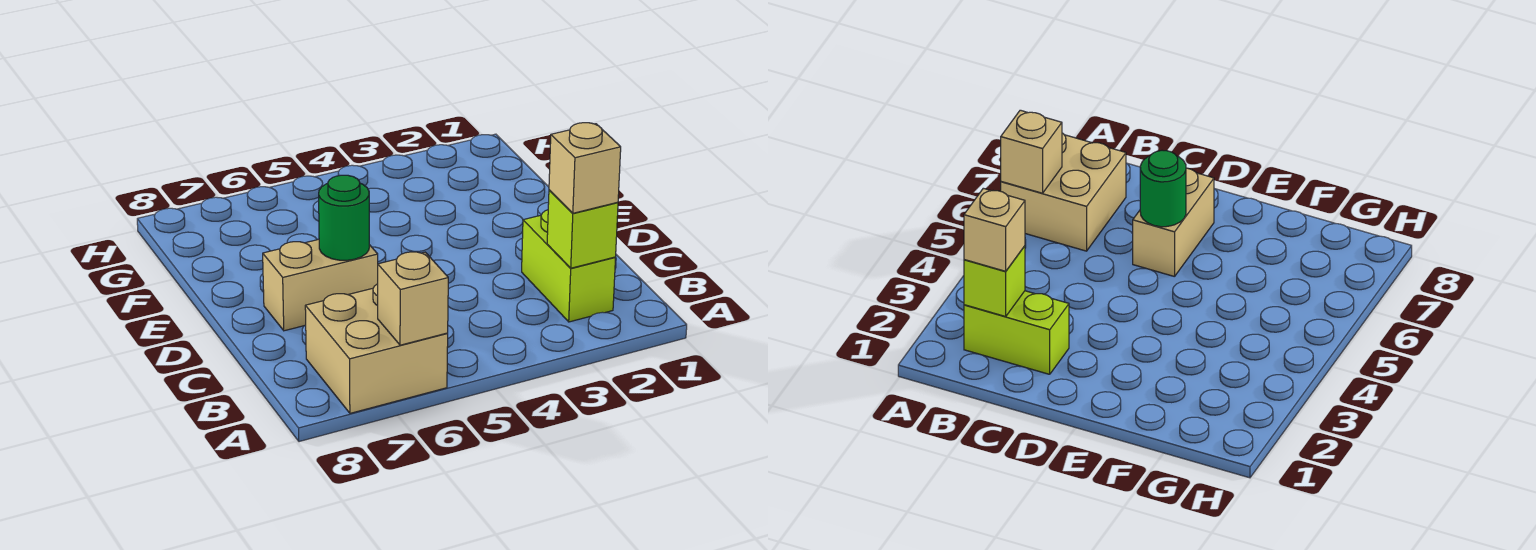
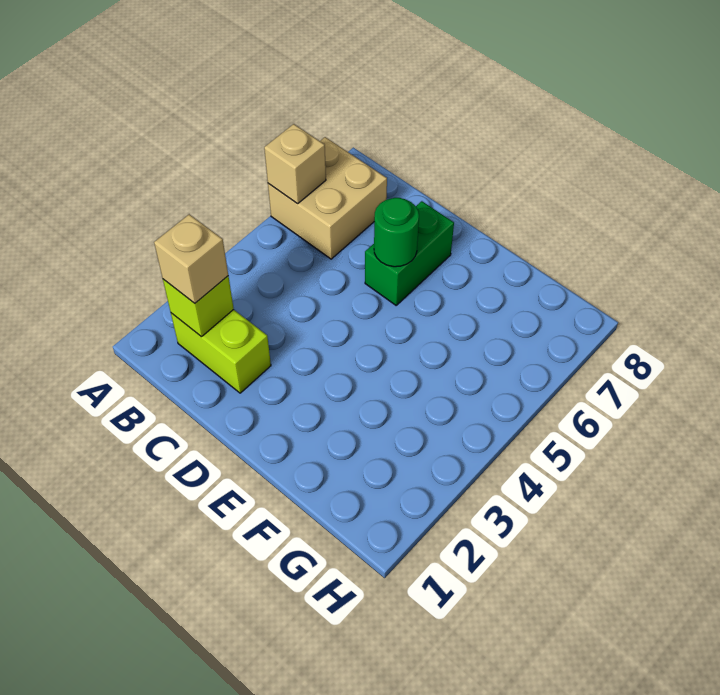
tan 1x2 brick [263,239,378,331] -> green 1x2 brick [365,201,454,305]

